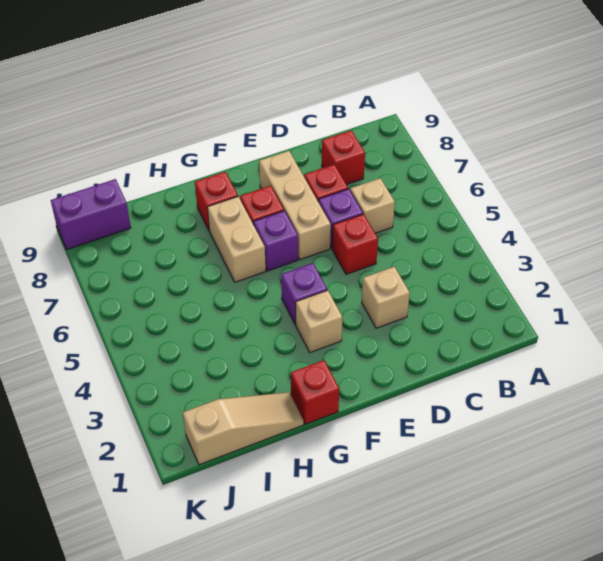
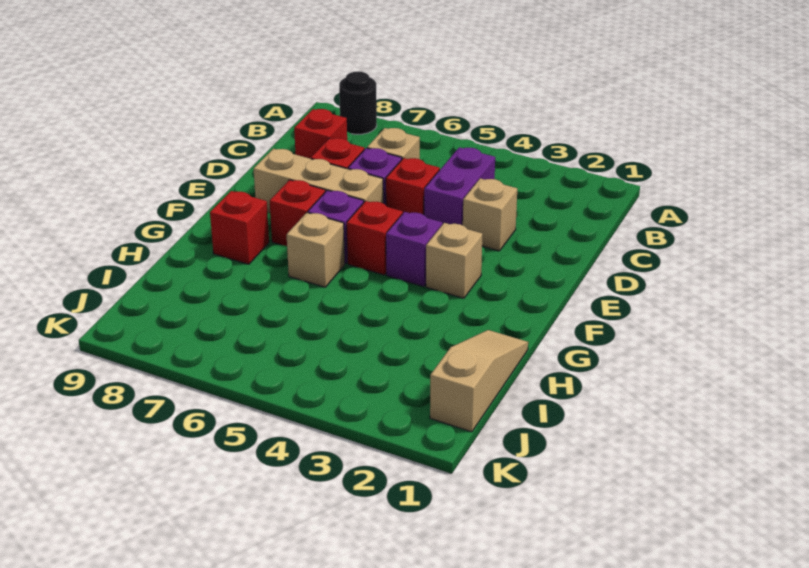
none -> black 1x1 round brick [339,71,377,134]
red 1x1 brick [291,360,339,424] -> red 1x1 brick moved to [347,201,403,275]
tan 1x2 brick [207,197,266,282] -> tan 1x1 brick [287,213,345,287]
purple 1x2 brick [51,179,131,249] -> purple 1x2 brick moved to [424,147,495,225]

